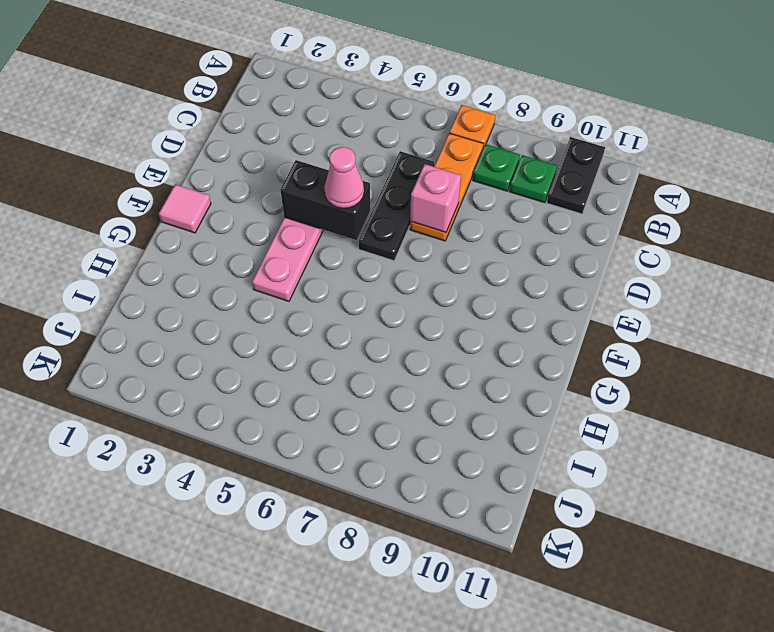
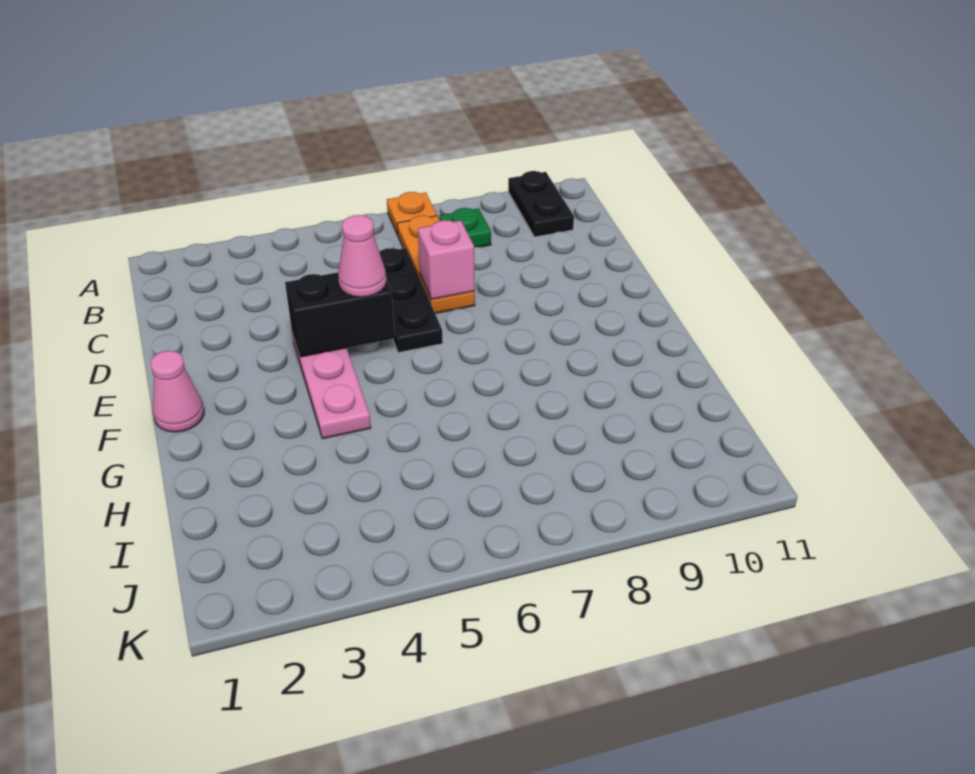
green 1x1 plate [510,155,557,203] -> none
pink 1x1 tile [159,184,211,233] -> pink 1x1 cone [150,351,204,432]

